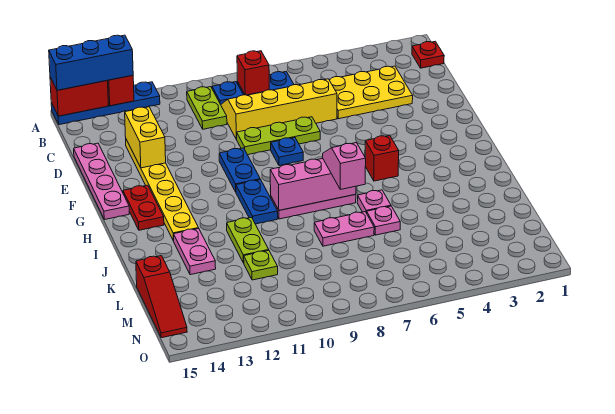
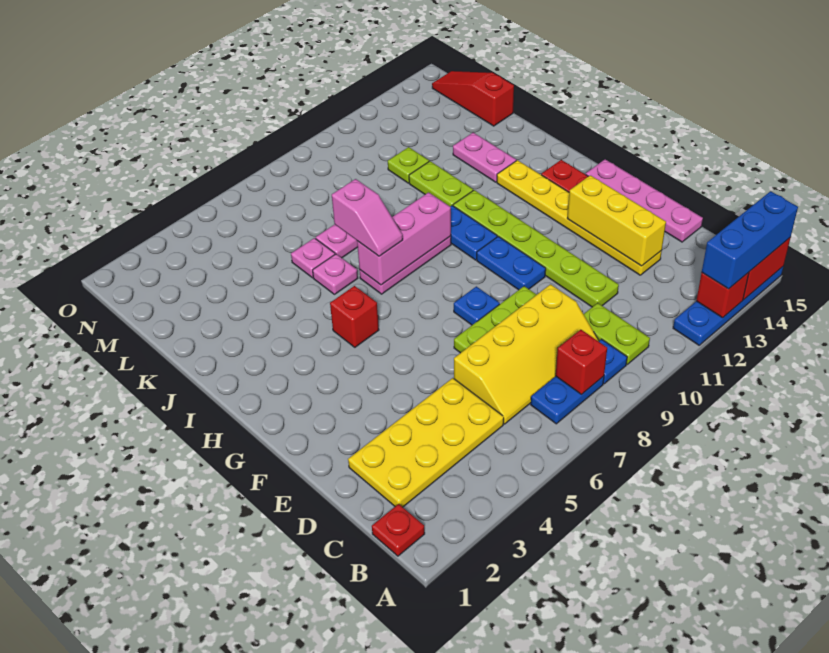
yellow 2x3 plate [329,66,413,119] -> yellow 2x4 plate [348,378,504,507]
none -> lime 1x6 plate [453,190,619,307]
yellow 1x2 brick [125,107,166,168] -> yellow 1x3 brick [567,175,666,266]

